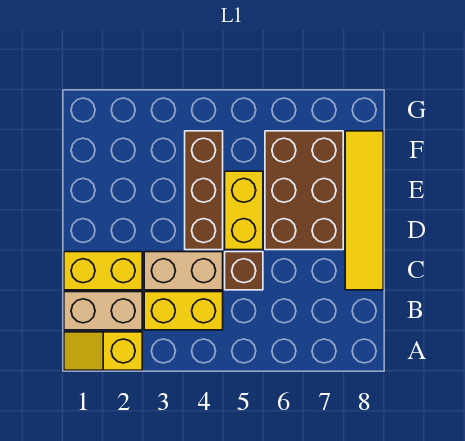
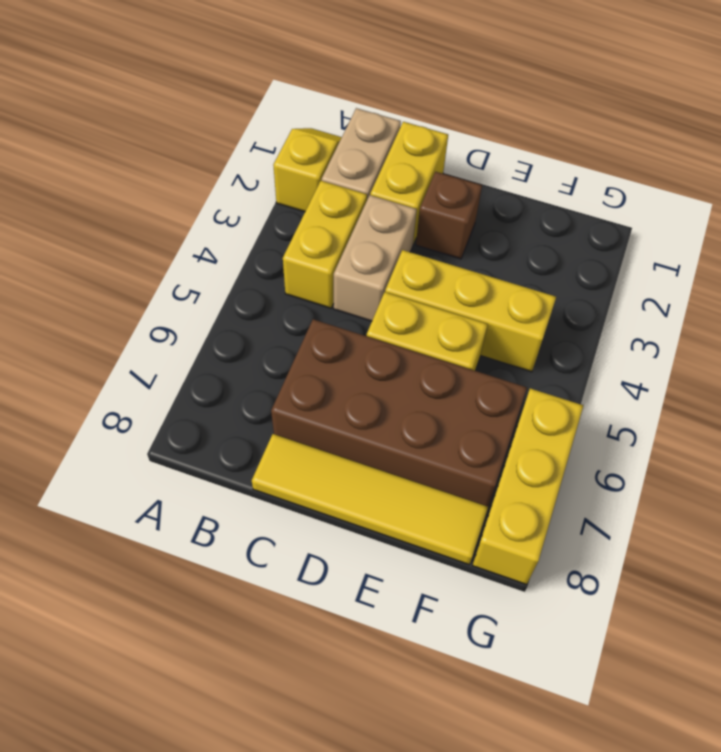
brown 1x1 brick [225,252,263,290] -> brown 1x1 brick moved to [416,172,482,259]
brown 1x3 brick [185,131,223,250] -> yellow 1x3 brick [385,250,556,372]
brown 2x3 brick [265,131,343,250] -> brown 2x4 brick [271,319,527,506]
none -> yellow 1x3 brick [472,388,583,585]

